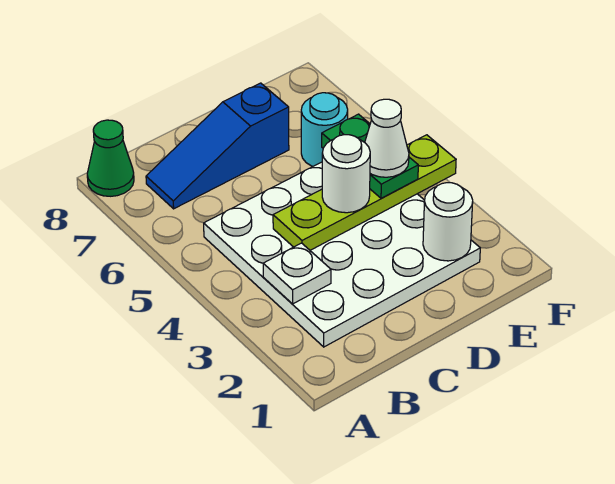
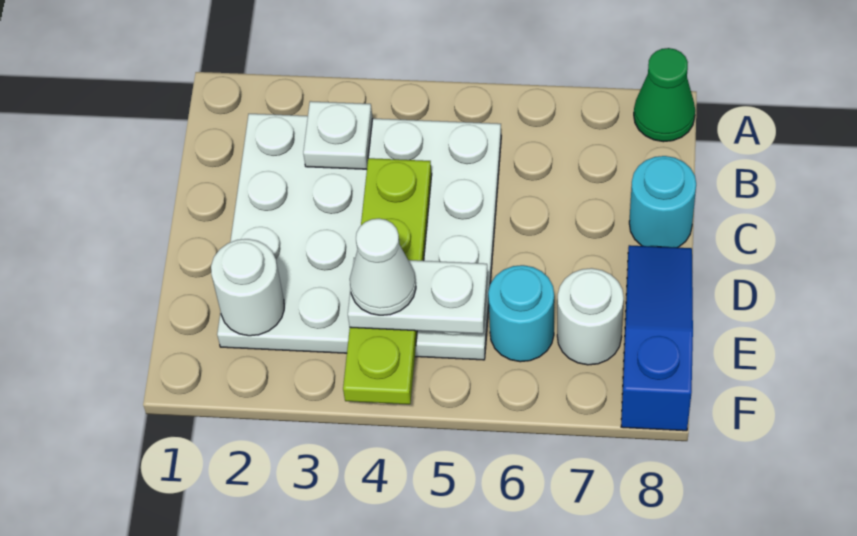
blue 1x3 slope [146,83,289,209] -> blue 1x3 slope moved to [621,245,693,431]
none -> cyan 1x1 round brick [629,156,696,248]
white 1x1 round brick [322,135,370,213] -> white 1x1 round brick moved to [557,268,624,365]
green 1x2 plate [322,114,418,198] -> white 1x2 plate [348,258,488,334]

